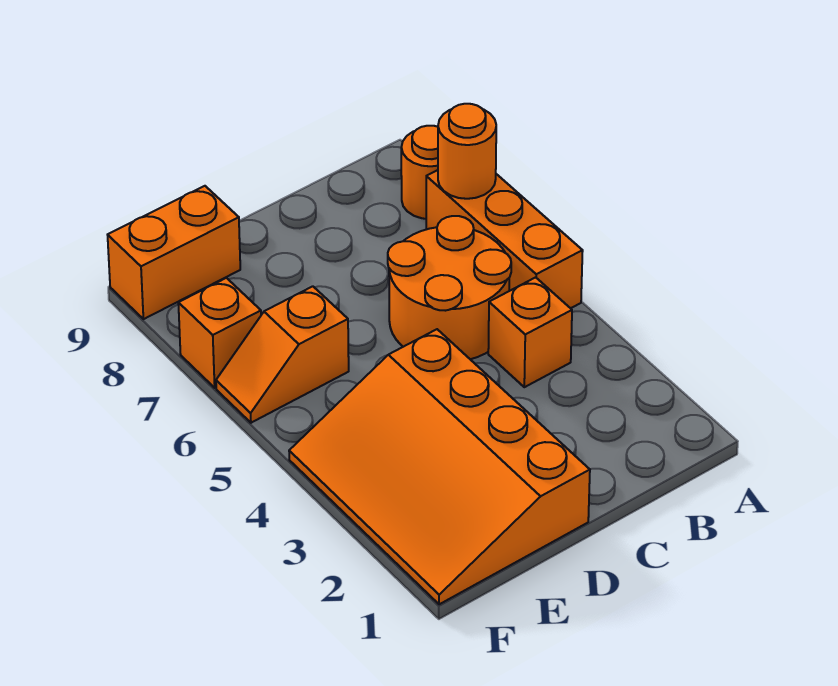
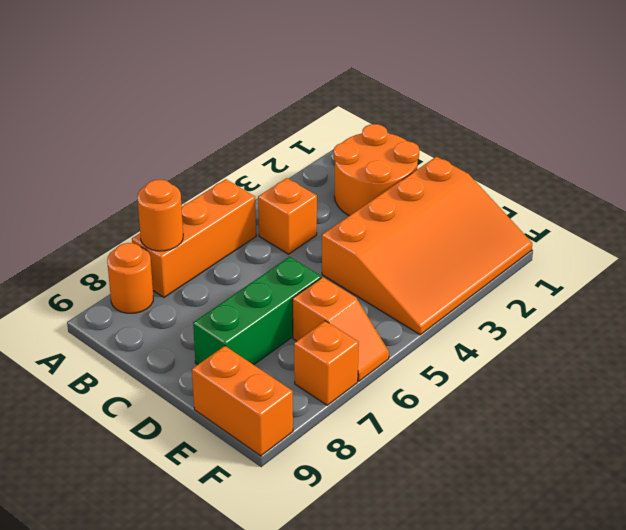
orange 2x2 round brick [388,216,511,359] -> orange 2x2 round brick moved to [334,124,419,216]
none -> green 1x3 brick [193,257,321,365]

